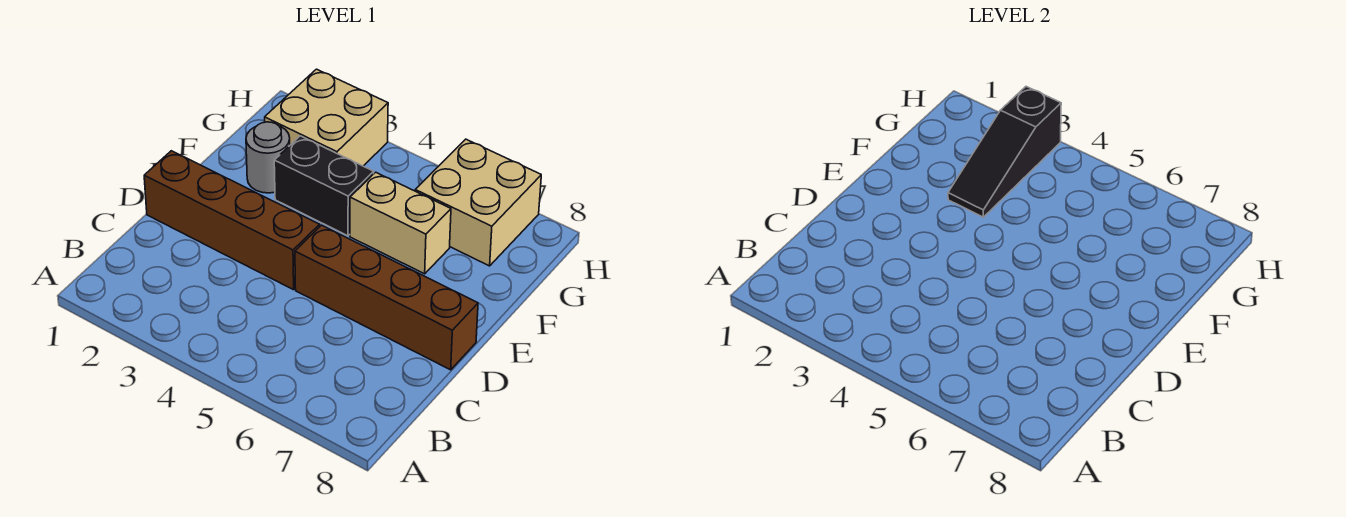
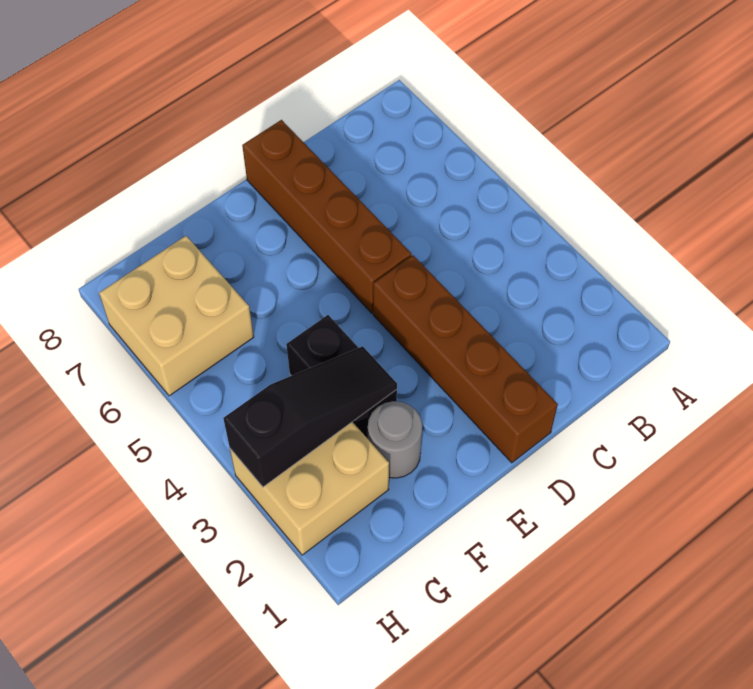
tan 1x2 brick [350,172,451,274] -> none

